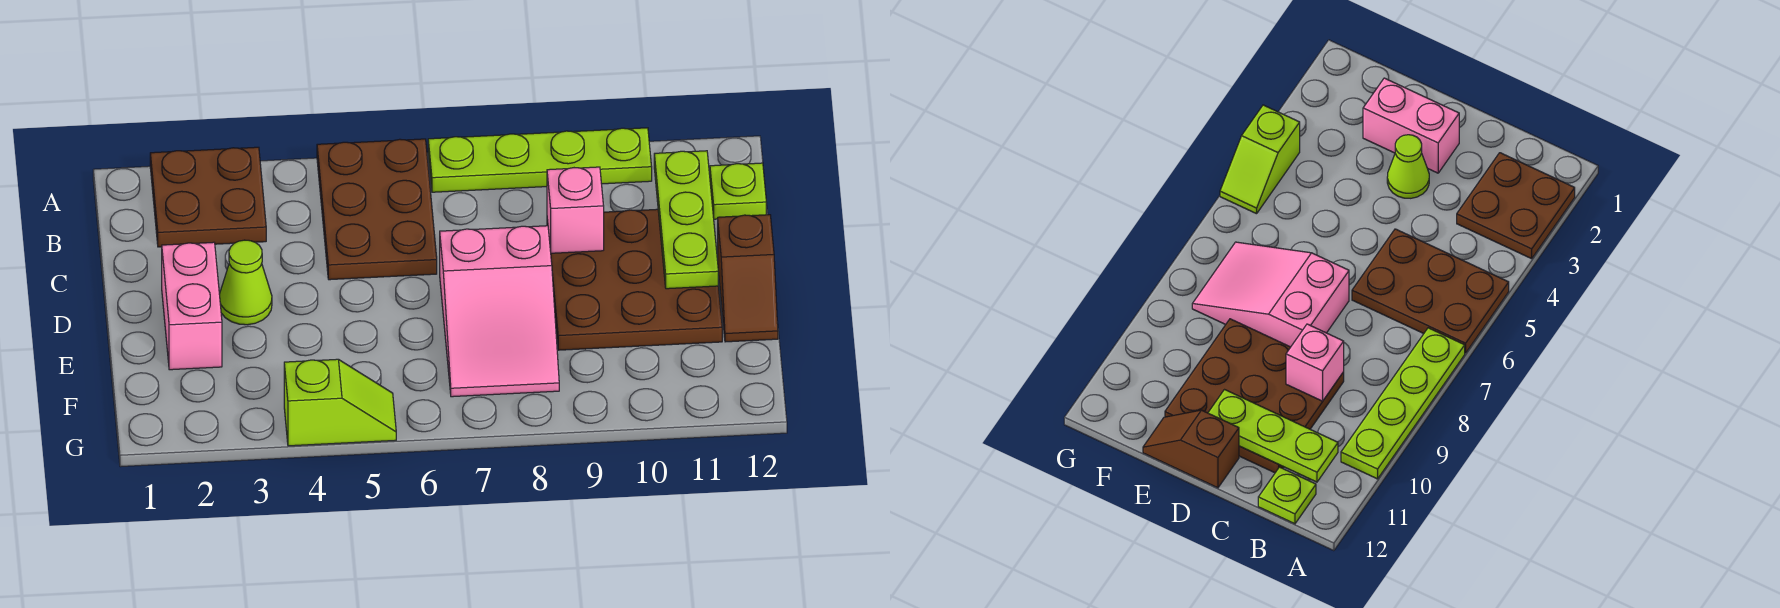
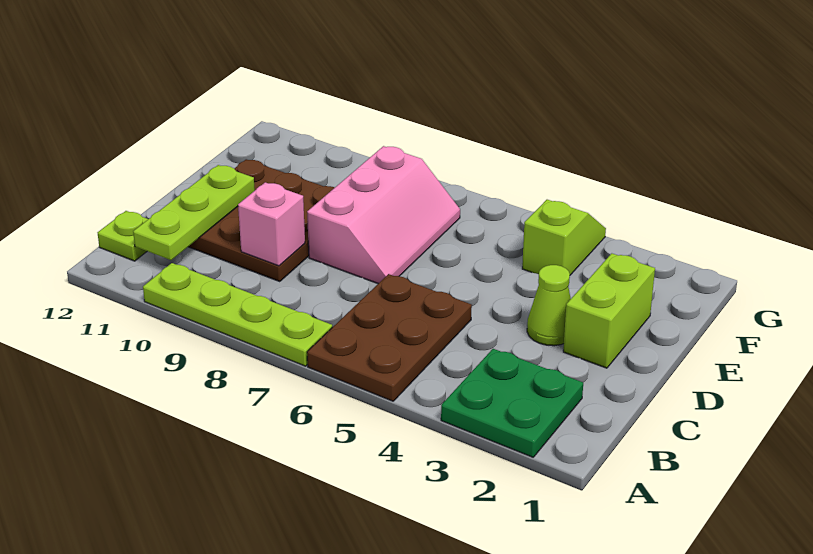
brown 2x2 plate [150,147,266,247] -> green 2x2 plate [441,349,583,457]
pink 1x2 brick [162,242,222,370] -> lime 1x2 brick [563,253,655,368]
pink 2x3 slope [440,226,559,397] -> pink 2x3 slope turned to [307,146,460,284]
brown 1x2 slope [718,215,778,342] -> none
lime 1x2 slope [284,359,396,446] -> lime 1x2 slope turned to [522,200,606,275]

